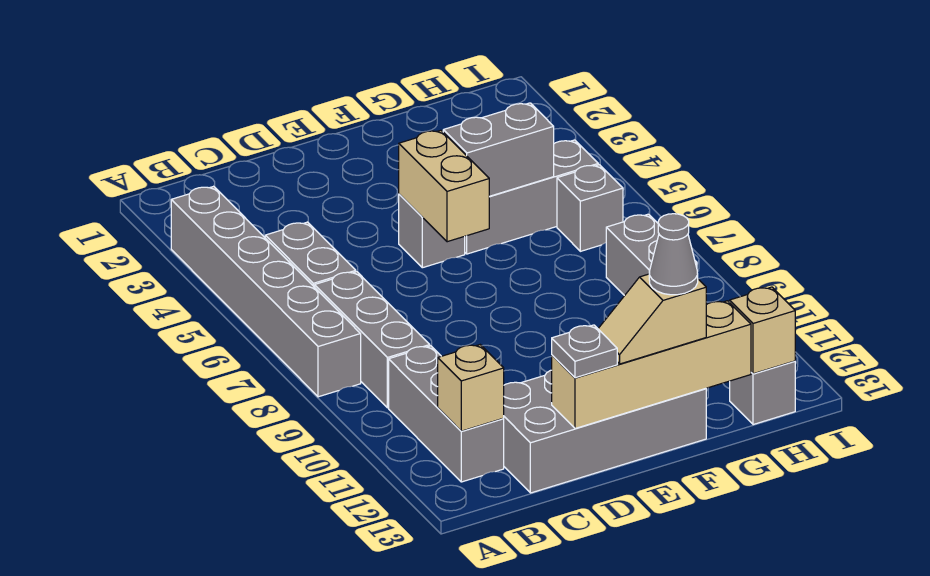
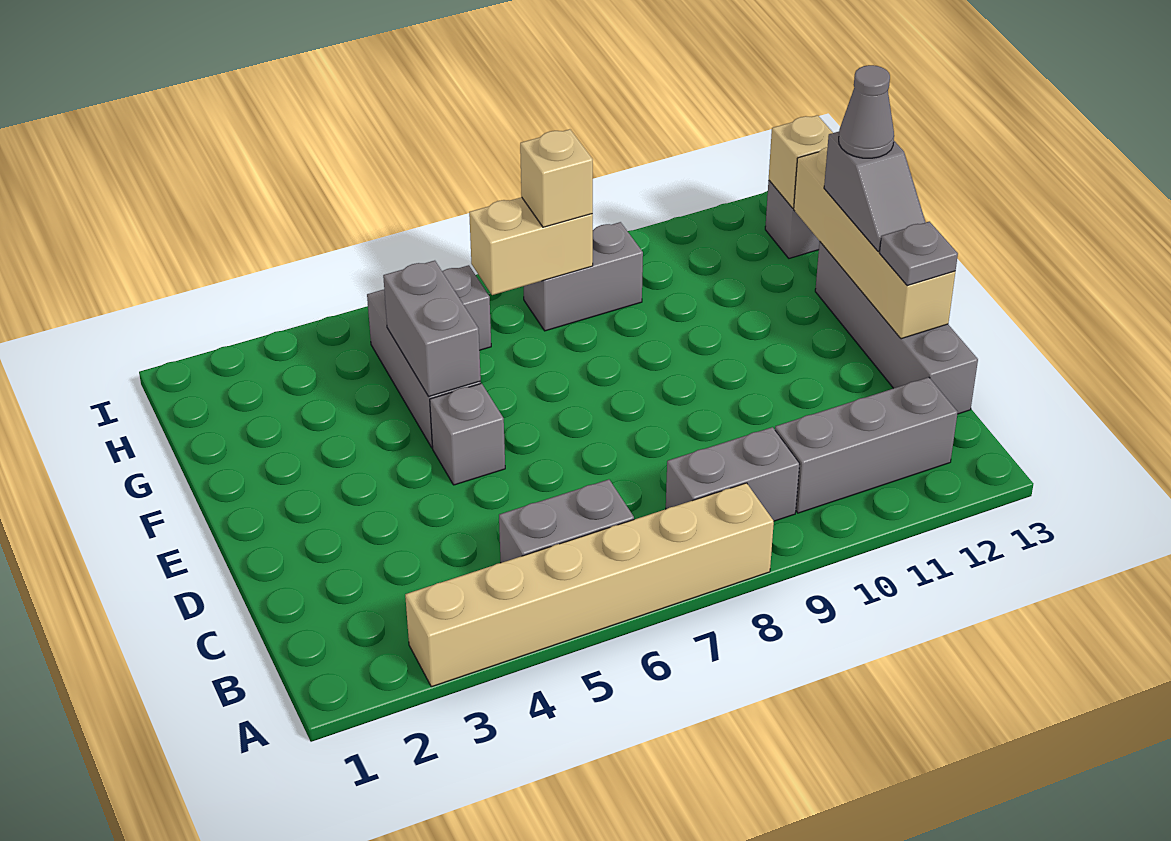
grey 1x6 brick [171,186,361,397] -> tan 1x6 brick [405,483,774,687]
grey 1x3 brick [315,272,430,408] -> grey 1x2 brick [666,427,800,521]
tan 1x1 brick [438,345,504,431] -> tan 1x1 brick moved to [520,129,593,227]
grey 2x4 brick [503,370,706,493] -> grey 1x4 brick [815,242,978,414]
tan 1x2 brick [399,130,489,242] -> tan 1x2 brick moved to [469,197,593,295]
tan 1x2 slope [598,274,706,364] -> grey 1x2 slope [824,132,926,252]

